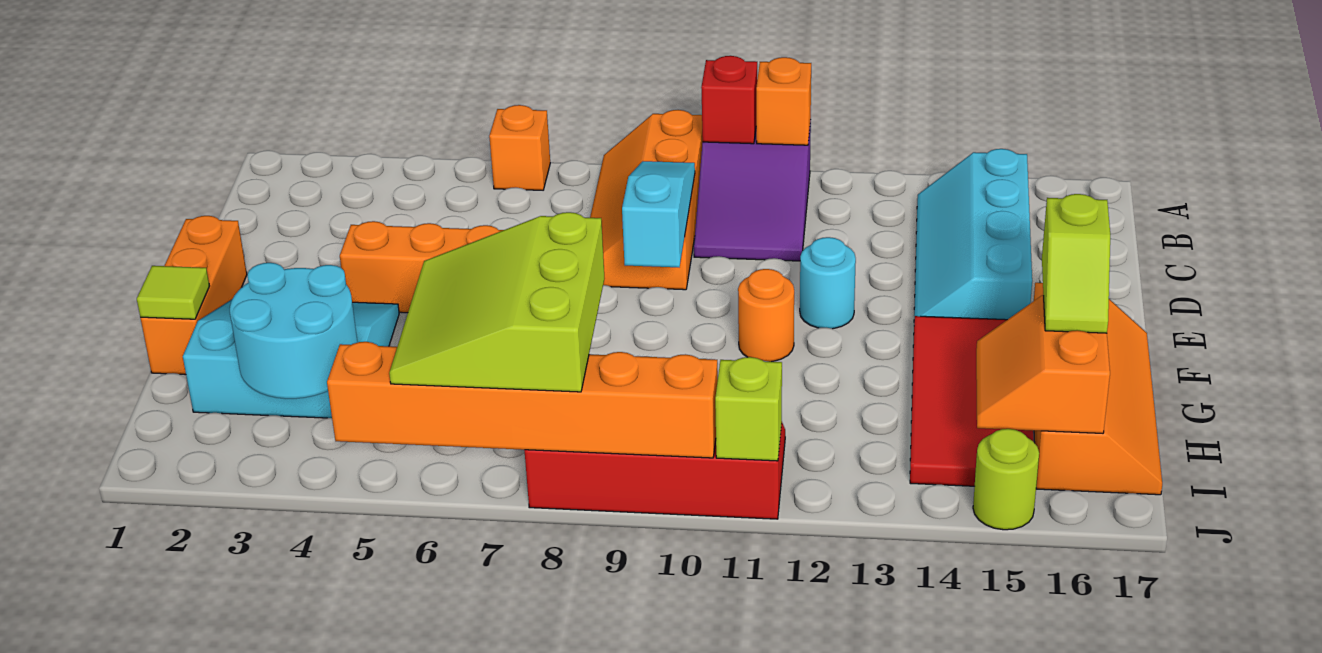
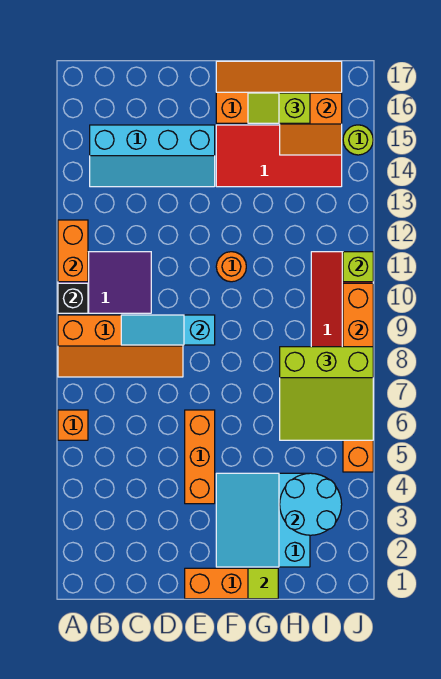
red 1x1 brick [701,56,757,144] -> black 1x1 brick [58,283,88,313]
orange 1x1 brick [756,57,811,145] -> orange 1x2 brick [58,220,88,282]
cyan 1x1 round brick [800,237,856,329] -> none
lime 1x2 slope [1042,194,1110,333] -> lime 1x2 slope turned to [248,93,310,123]

